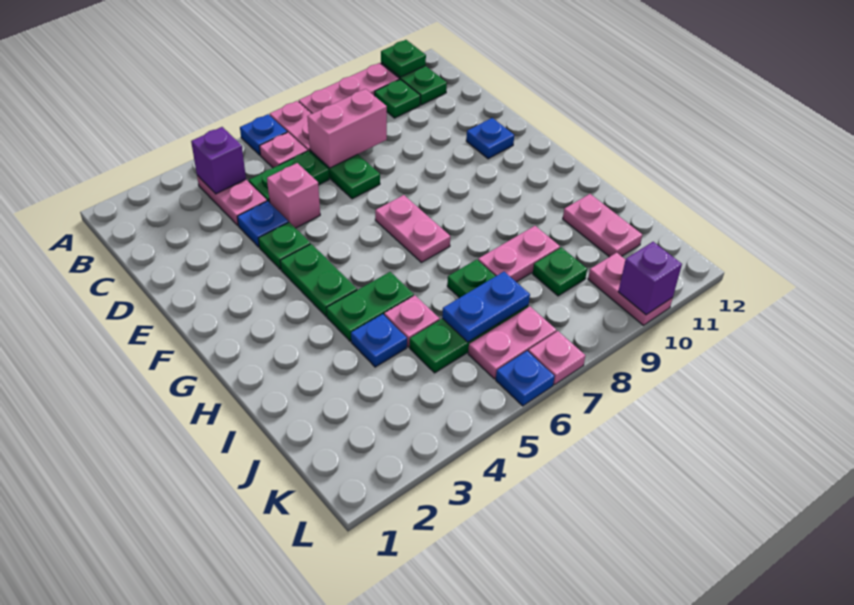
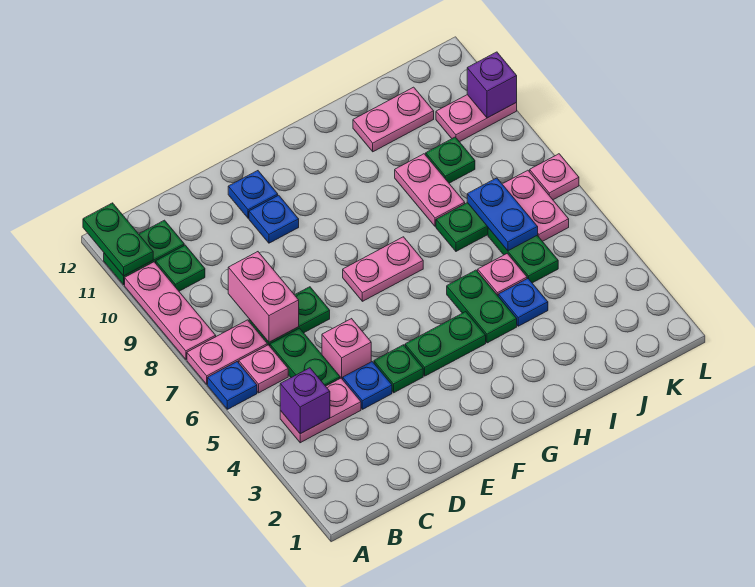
green 1x1 plate [381,40,426,77] -> green 1x2 plate [83,203,153,276]
blue 1x1 plate [496,351,555,406] -> blue 1x1 plate moved to [249,195,299,243]

